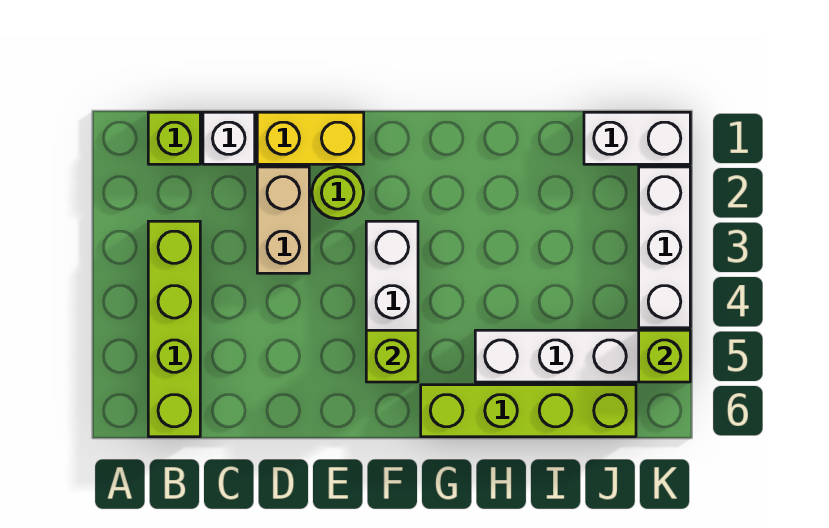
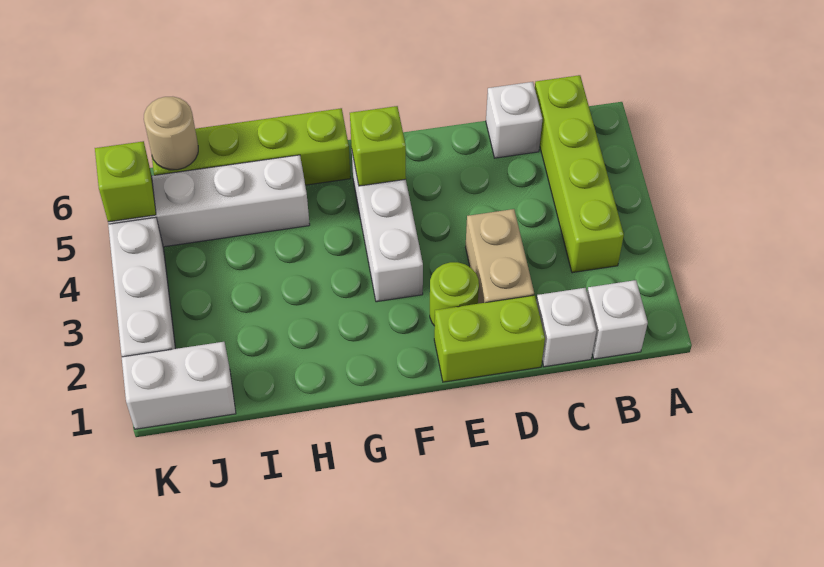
lime 1x1 brick [148,112,200,164] -> white 1x1 brick [587,280,648,359]
none -> white 1x1 brick [486,82,542,158]
yellow 1x2 brick [257,112,364,164] -> lime 1x2 brick [434,295,545,382]
none -> tan 1x1 round brick [144,97,198,170]

